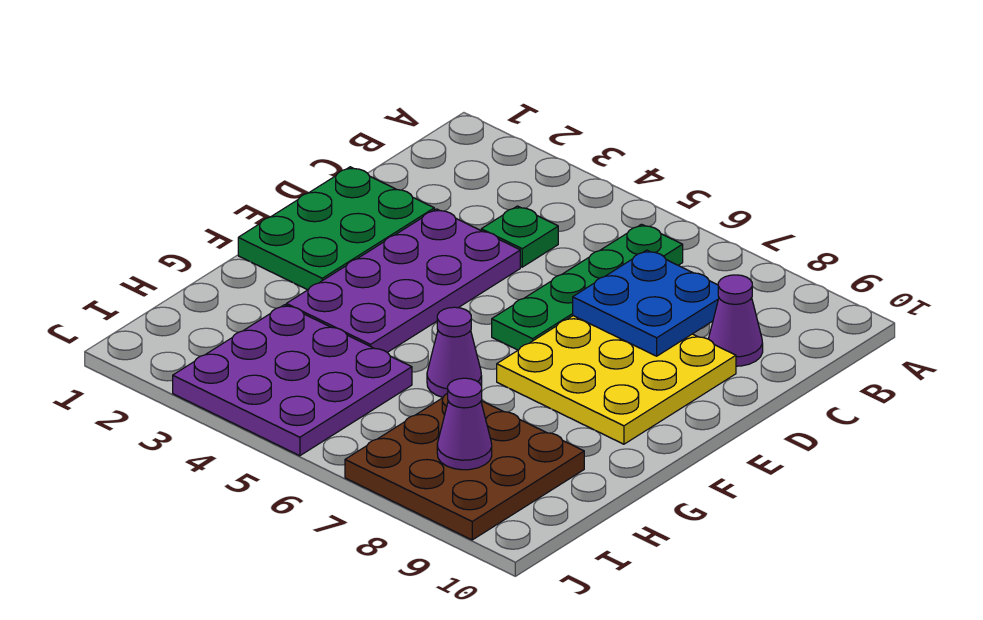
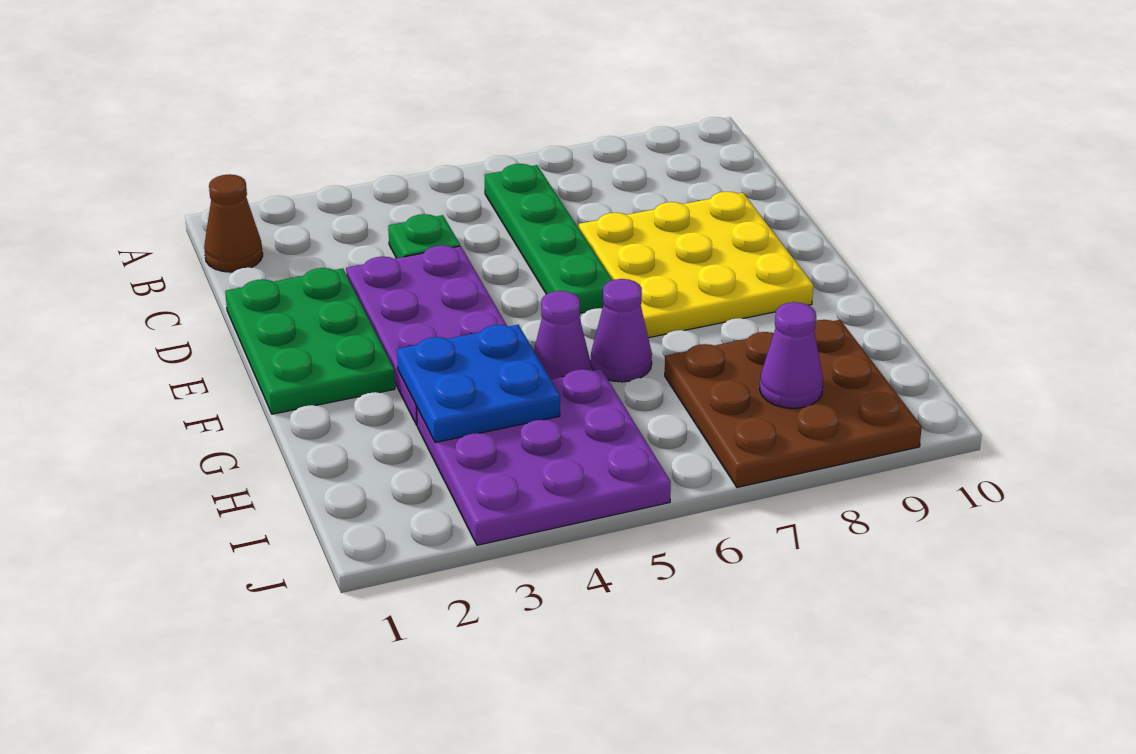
none -> brown 1x1 cone [204,174,263,272]
blue 2x2 plate [573,250,719,356] -> blue 2x2 plate moved to [397,325,560,442]
purple 1x1 cone [709,275,763,366] -> purple 1x1 cone moved to [534,291,591,379]

